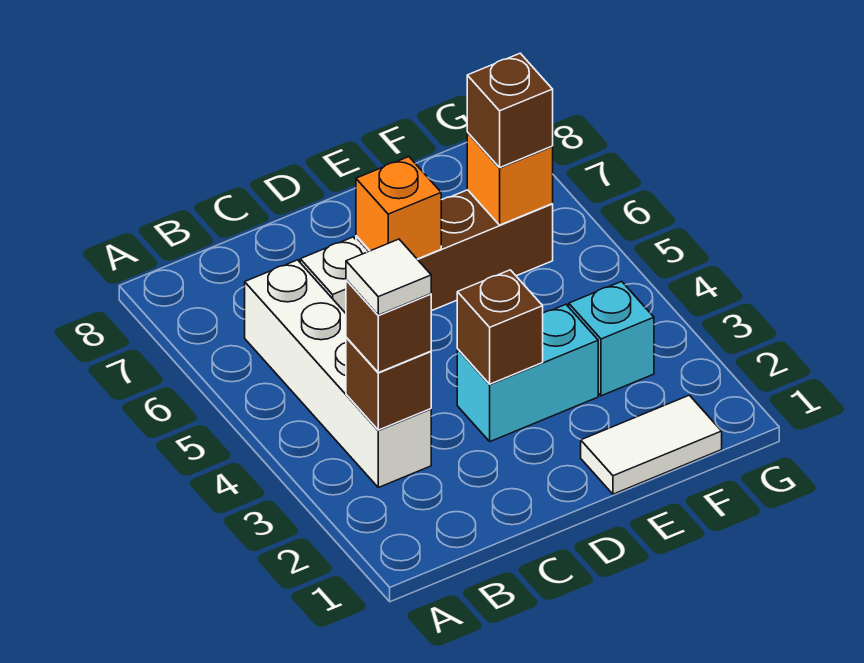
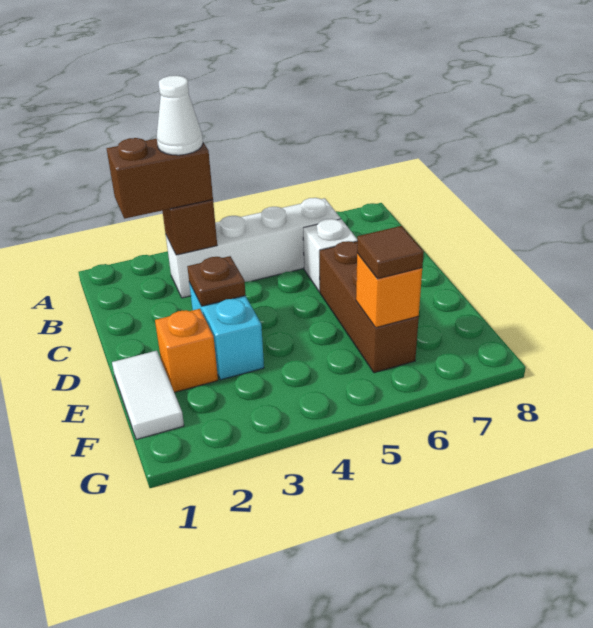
brown 1x1 brick [346,280,431,373] -> brown 1x2 brick [107,138,213,219]
white 1x1 tile [346,239,431,315] -> white 1x1 cone [157,76,203,155]
brown 1x1 brick [457,270,543,384] -> brown 1x1 plate [187,256,246,306]
orange 1x1 brick [356,157,441,259] -> orange 1x1 brick moved to [155,309,218,392]
cyan 1x1 brick [569,281,654,396] -> none
brown 1x1 brick [467,53,553,167] -> brown 1x1 tile [357,226,424,279]

